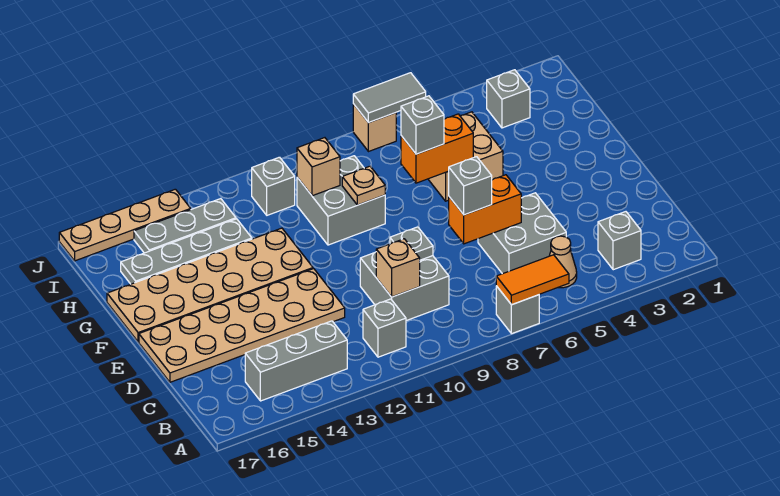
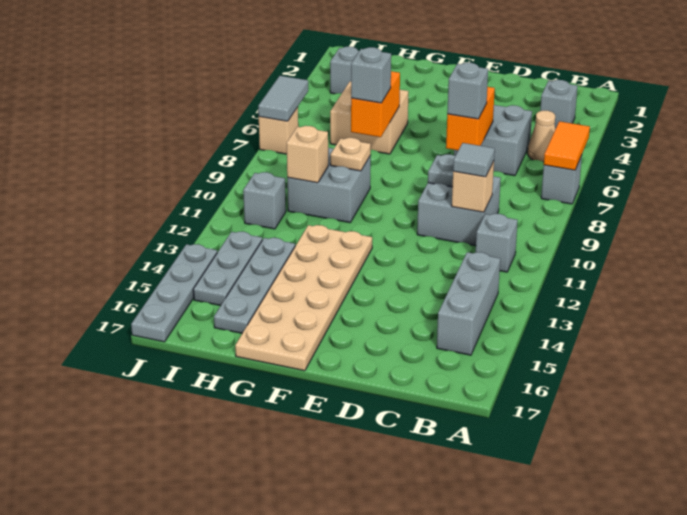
none -> grey 1x1 tile [453,143,495,177]
tan 2x6 plate [139,269,345,382] -> none
tan 1x4 plate [59,189,191,261] -> grey 1x4 plate [131,244,217,342]

